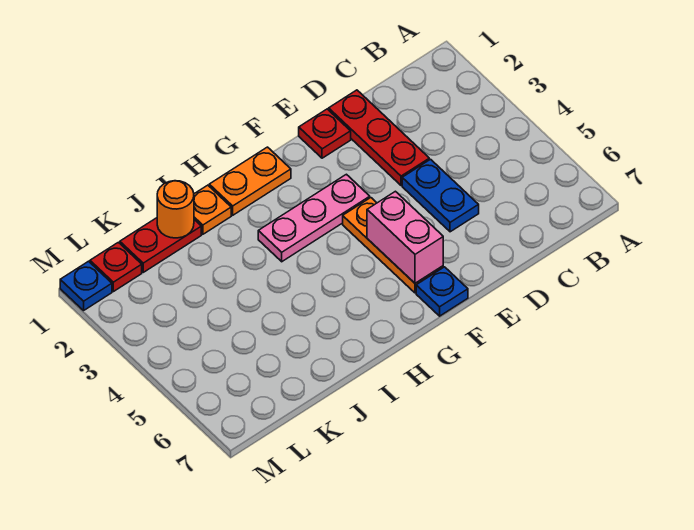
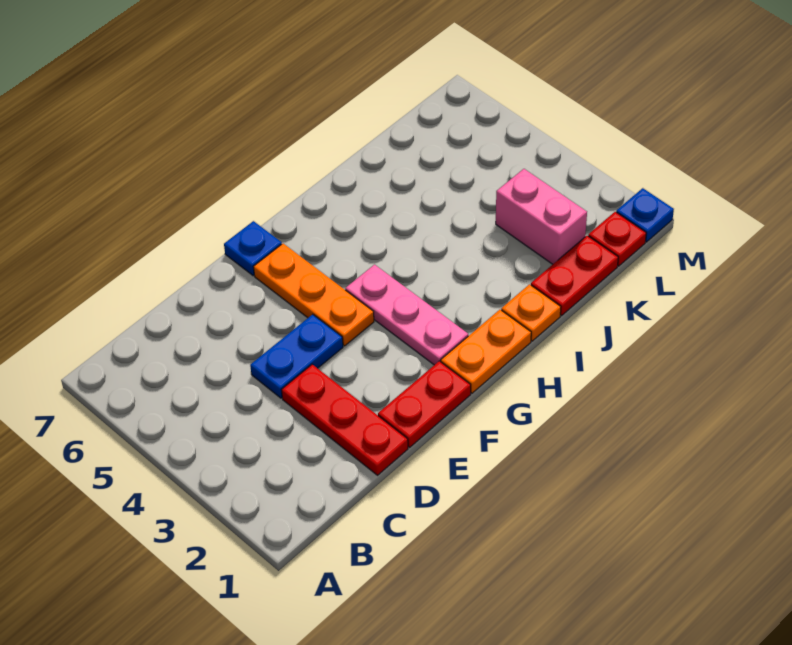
blue 1x2 plate [402,159,479,232] -> blue 1x2 plate turned to [250,314,343,398]
red 1x1 plate [299,109,351,158] -> red 1x2 plate [378,361,471,447]
pink 1x3 plate [258,174,370,262] -> pink 1x3 plate turned to [345,265,468,365]
pink 1x2 brick [367,191,443,283] -> pink 1x2 brick moved to [496,169,587,264]
orange 1x1 round brick [157,181,194,238] -> none

